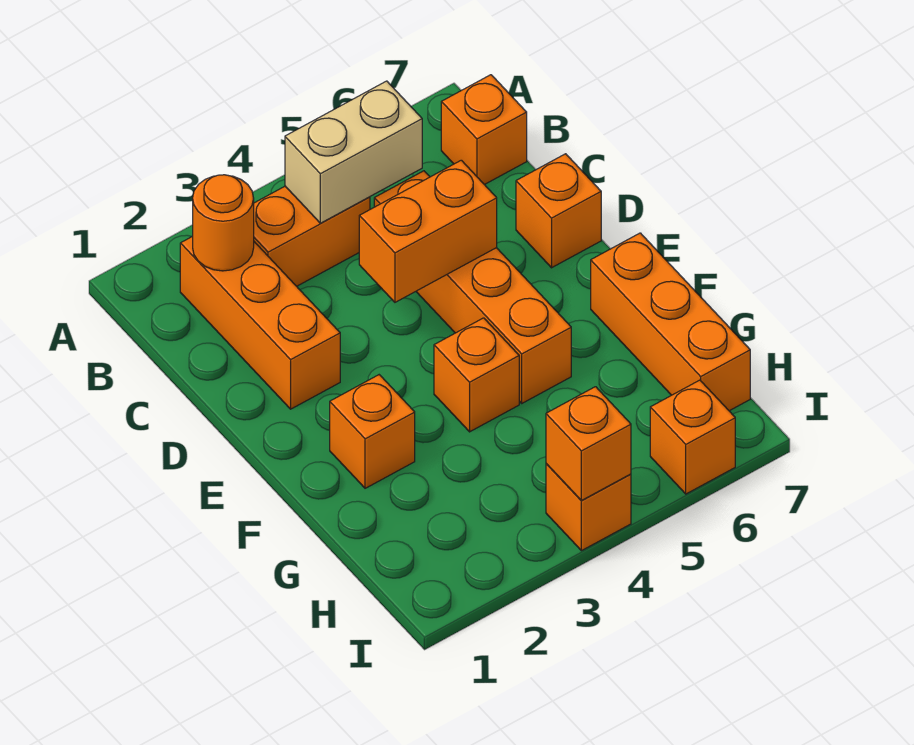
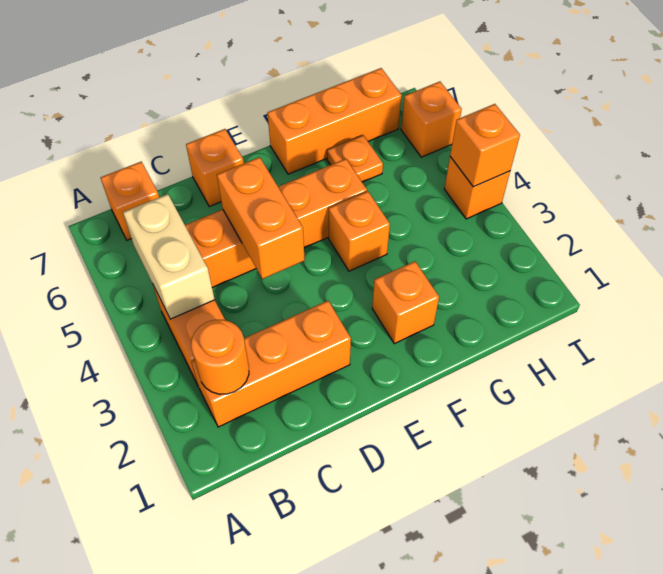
none -> orange 1x1 plate [327,135,383,182]

